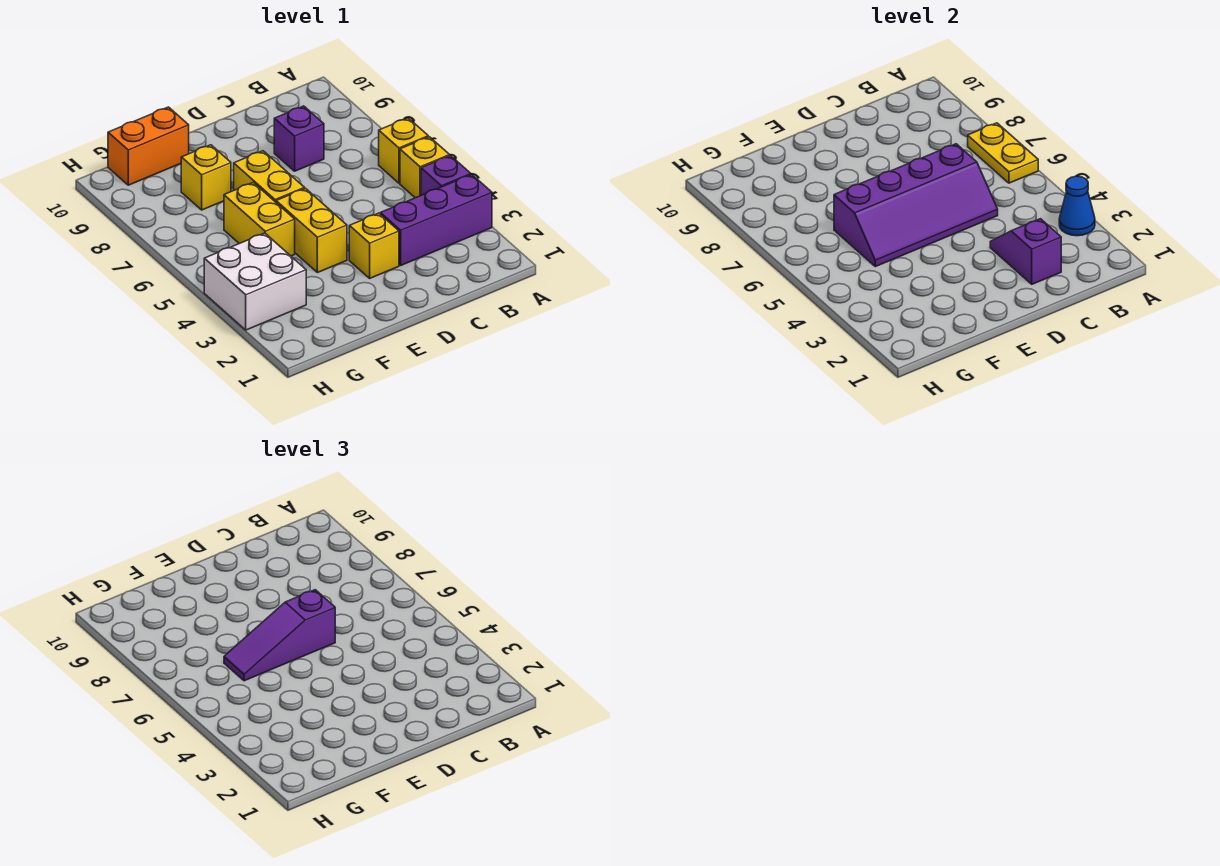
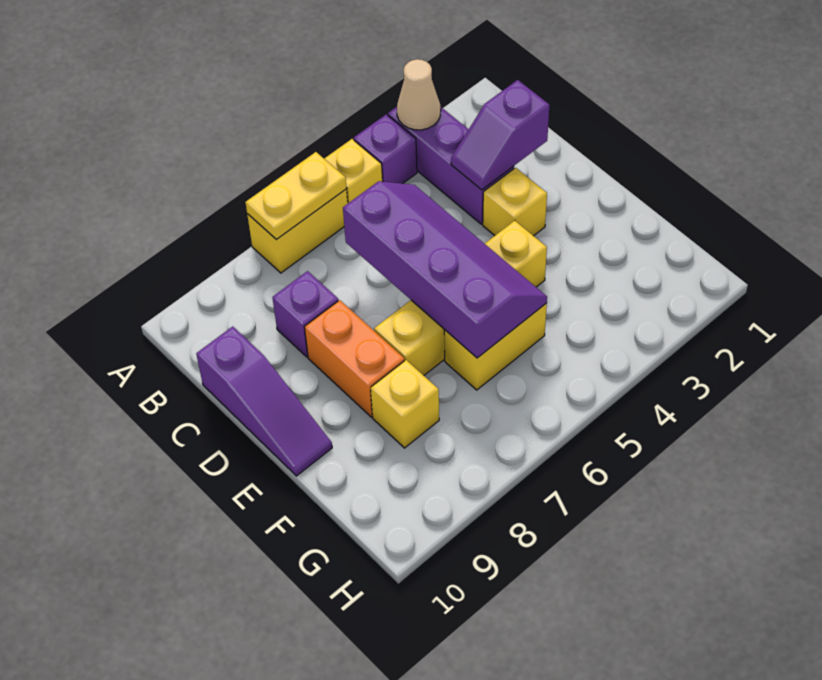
blue 1x1 cone [1059,176,1095,236] -> tan 1x1 cone [397,59,441,130]
yellow 1x1 brick [379,118,428,183] -> yellow 1x2 brick [247,189,348,273]
purple 1x3 slope [224,590,335,681] -> purple 1x3 slope moved to [196,326,332,476]
orange 1x2 brick [108,107,189,185] -> orange 1x2 brick moved to [304,300,405,417]
white 2x2 brick [204,233,306,330] -> none

